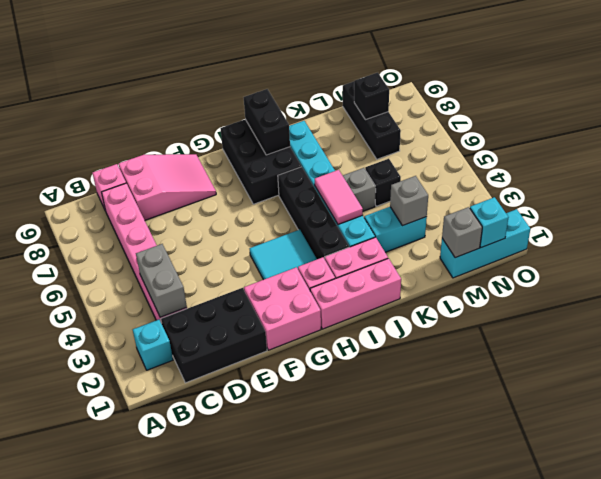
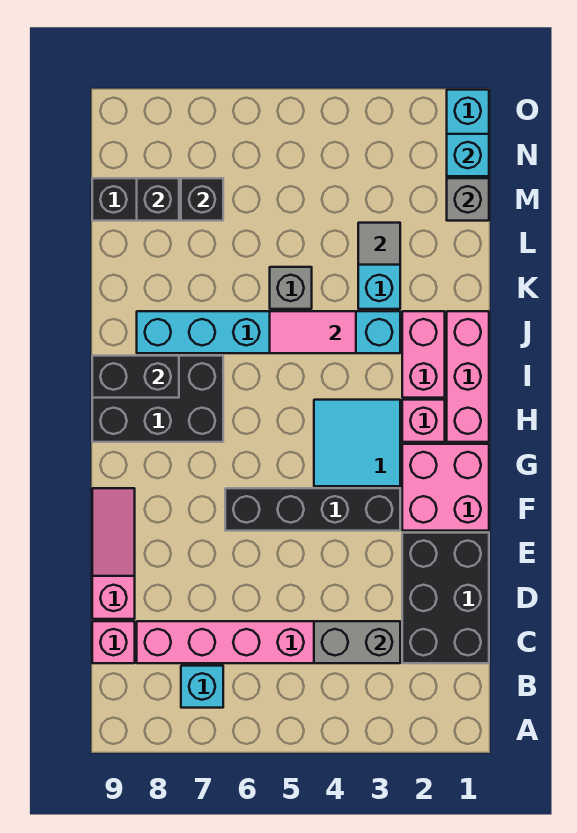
cyan 1x1 brick [133,320,173,370] -> cyan 1x1 brick moved to [181,666,223,708]
pink 2x3 slope [119,154,216,220] -> pink 1x3 slope [92,488,135,619]
black 1x4 brick [278,167,349,259] -> black 1x4 brick moved to [225,488,400,531]
grey 1x1 brick [390,176,428,226] -> grey 1x1 tile [358,223,400,265]
black 1x1 brick [365,159,401,206] -> black 1x1 brick moved to [181,178,223,221]

